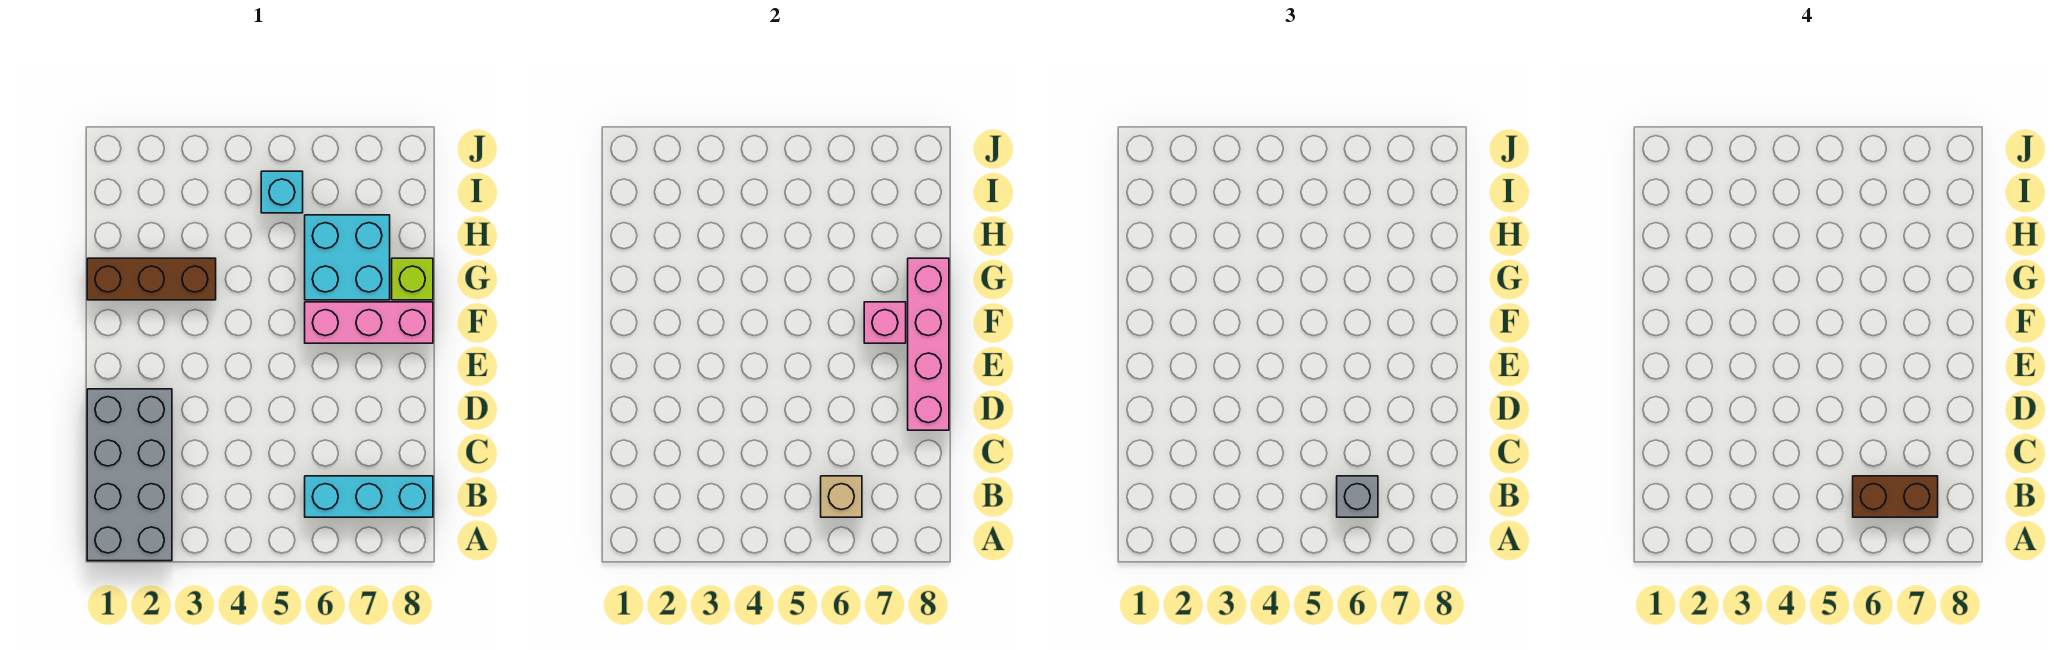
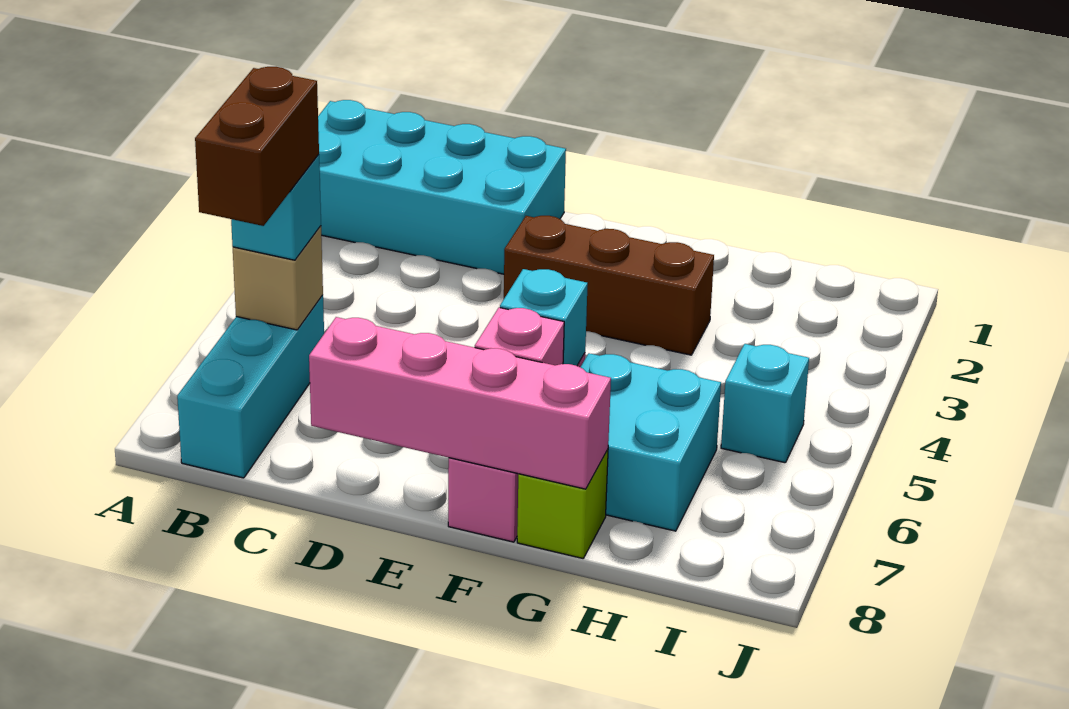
grey 2x4 brick [87,389,172,561] -> cyan 2x4 brick [318,100,566,274]
grey 1x1 brick [1337,476,1378,517] -> cyan 1x1 brick [231,155,321,260]
none -> cyan 1x1 brick [500,269,588,366]
brown 1x3 brick [87,258,216,300] -> brown 1x3 brick turned to [504,216,714,355]

